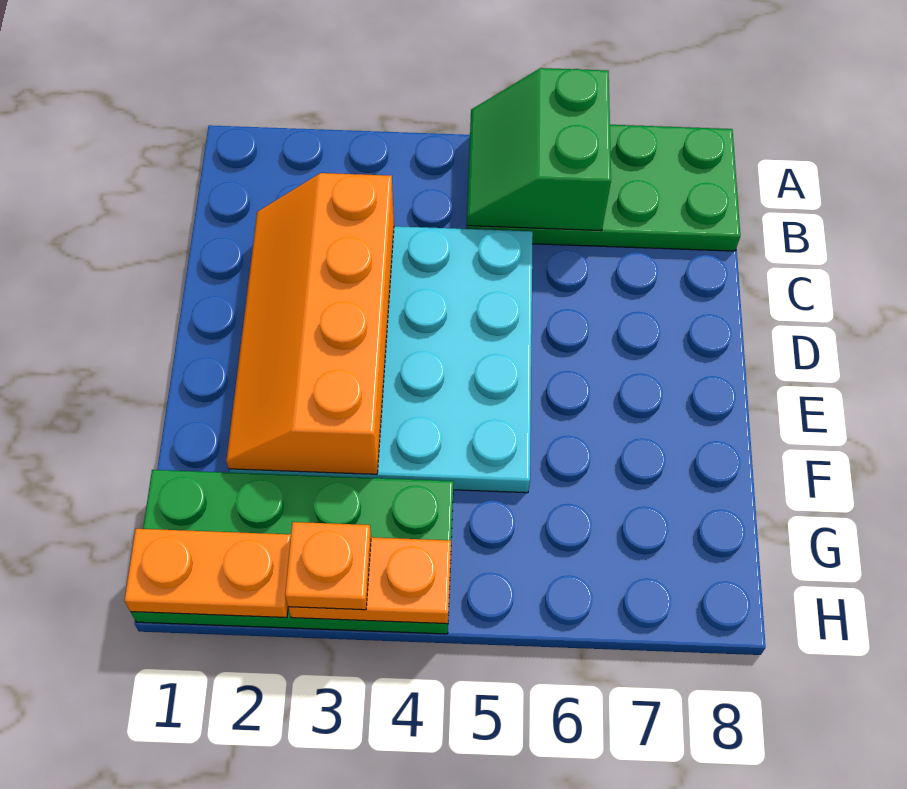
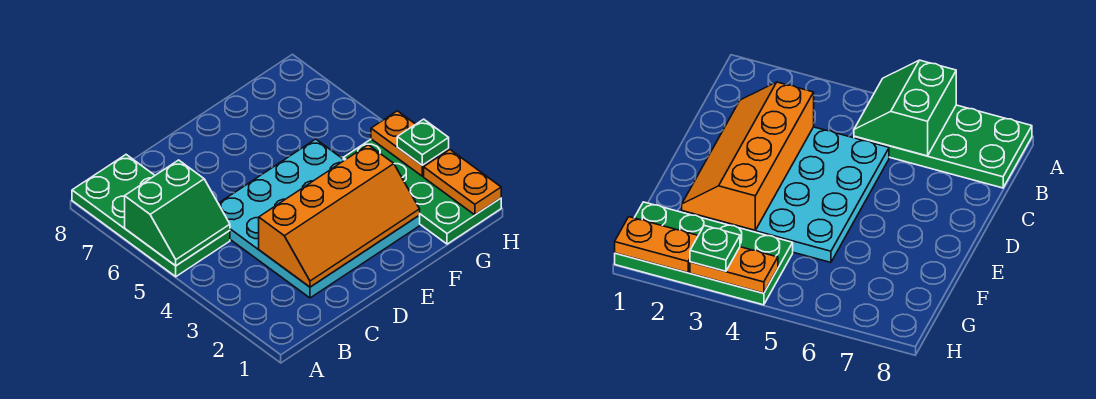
orange 1x1 plate [285,522,371,610] -> green 1x1 plate [397,119,449,165]

